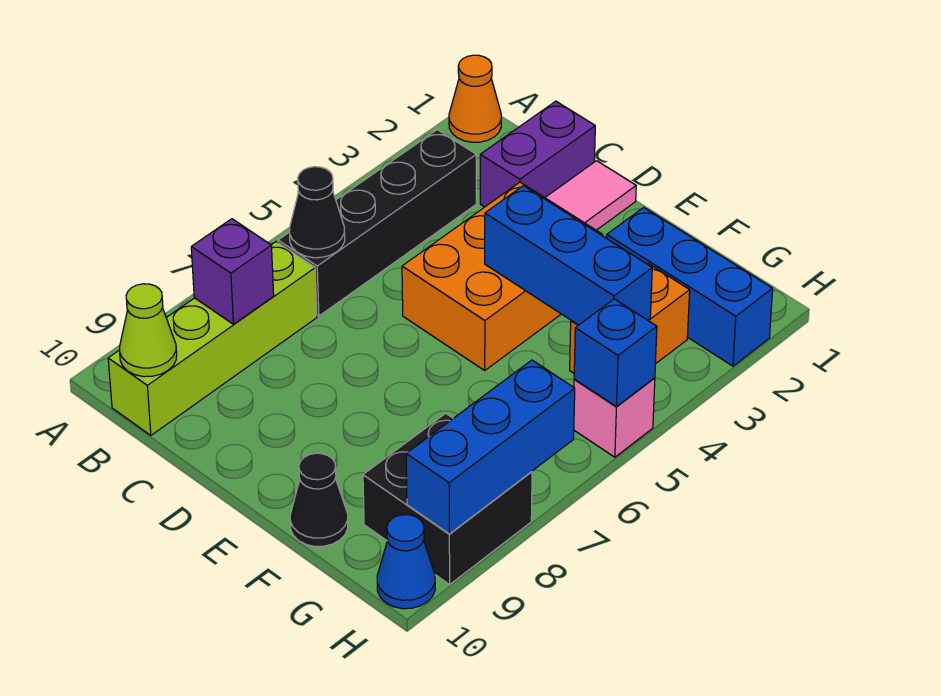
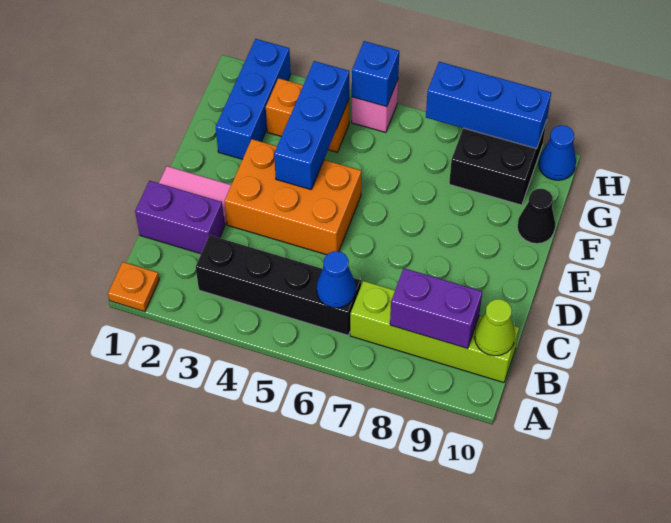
orange 1x1 cone [449,55,501,142] -> orange 1x1 plate [108,262,159,312]
black 1x1 cone [290,167,345,258] -> blue 1x1 cone [317,251,356,308]
purple 1x1 brick [191,219,274,324] -> purple 1x2 brick [390,268,482,349]

